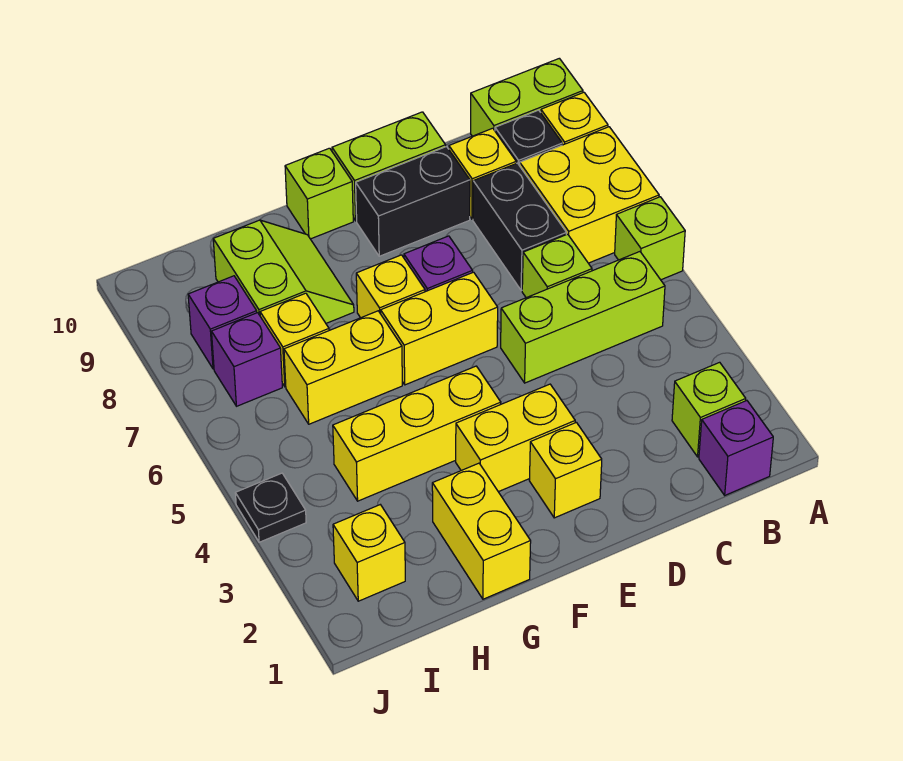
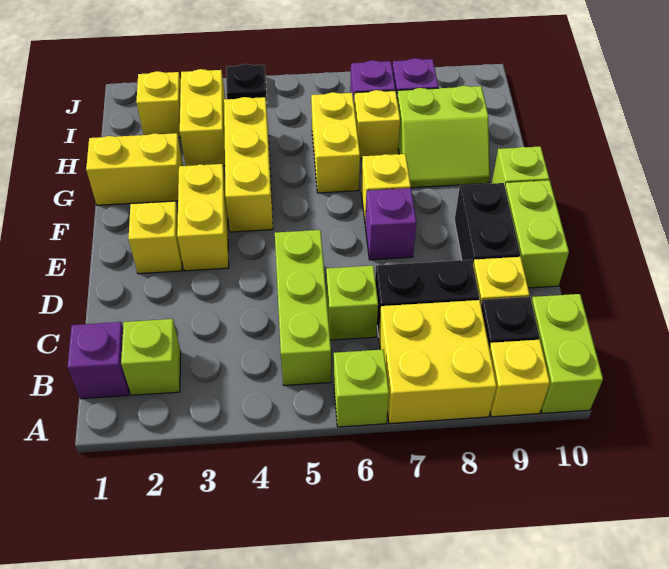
yellow 1x2 brick [381,272,498,385] -> yellow 1x2 brick moved to [180,69,225,166]

